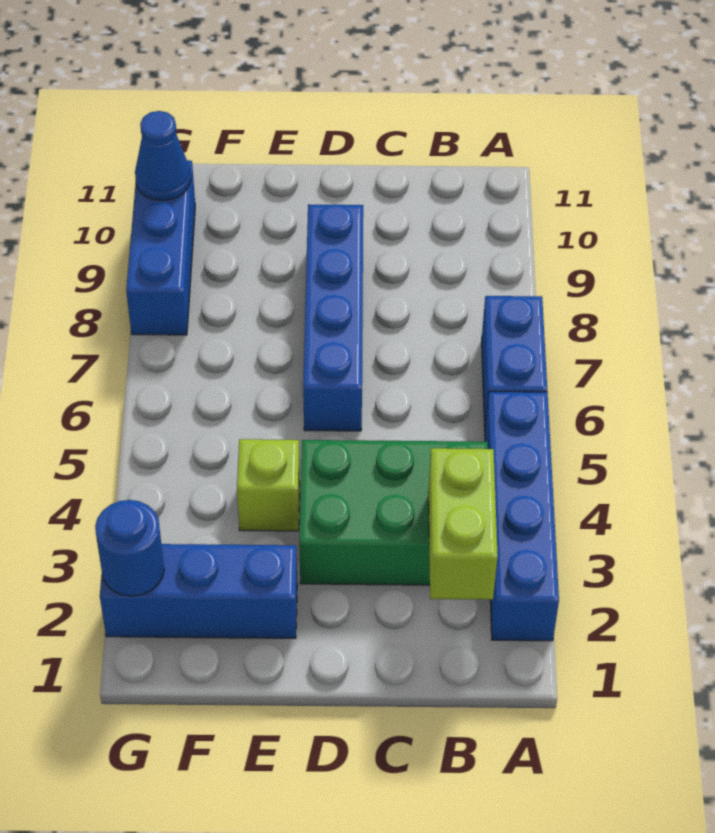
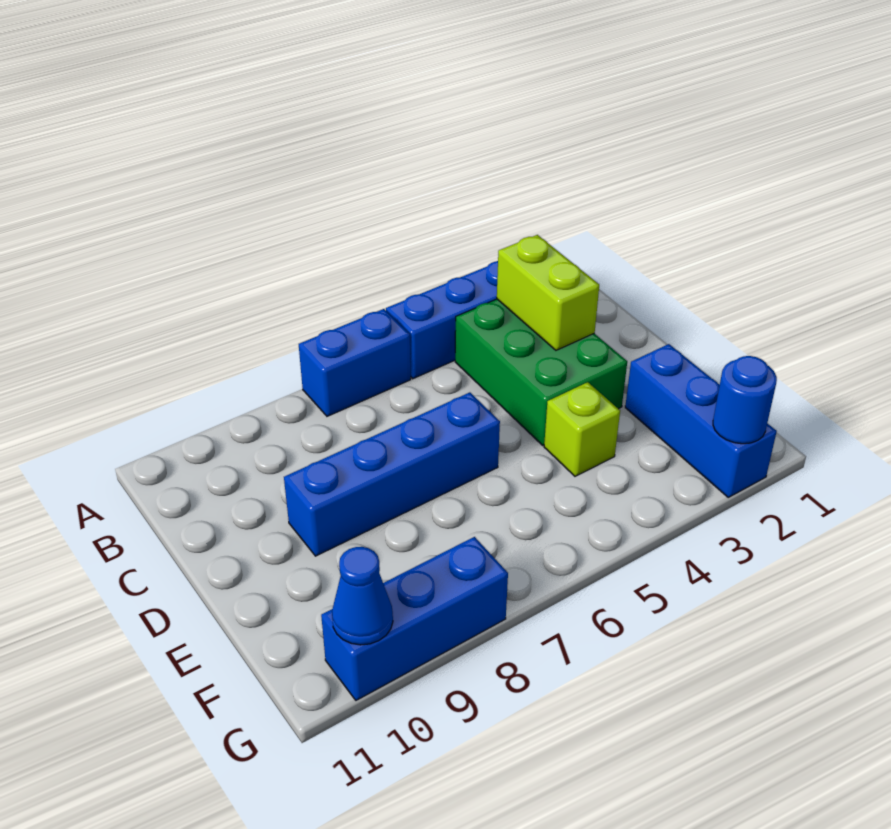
lime 1x2 brick [429,448,498,600] -> lime 1x2 brick turned to [497,235,599,350]

